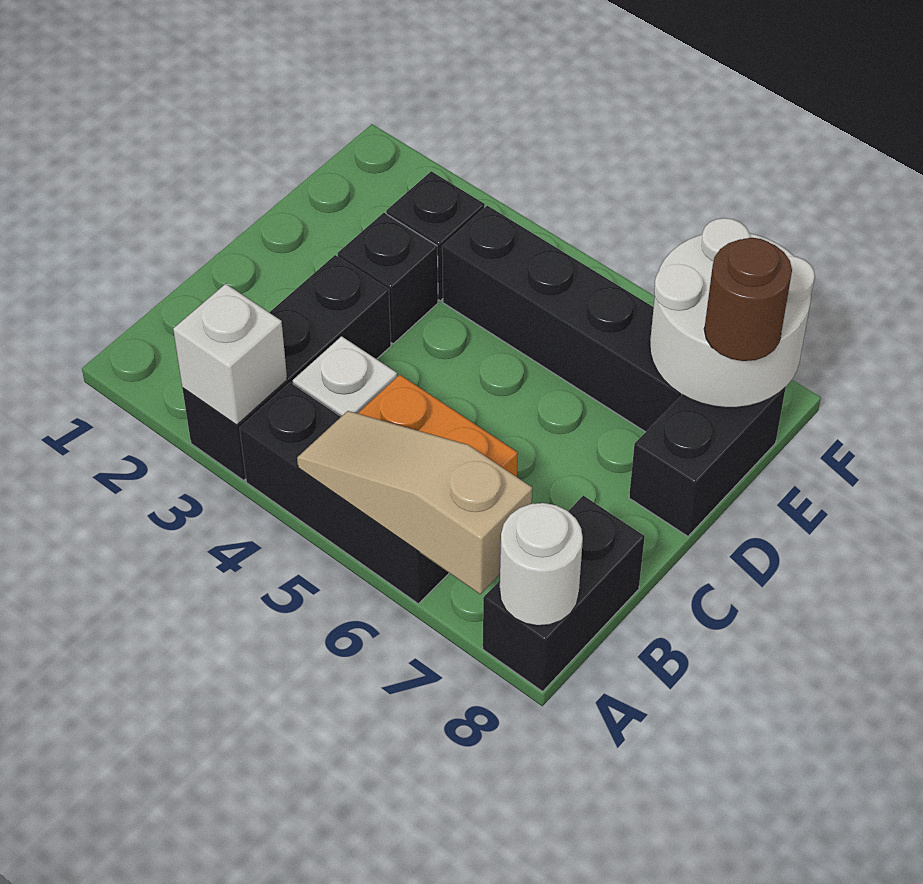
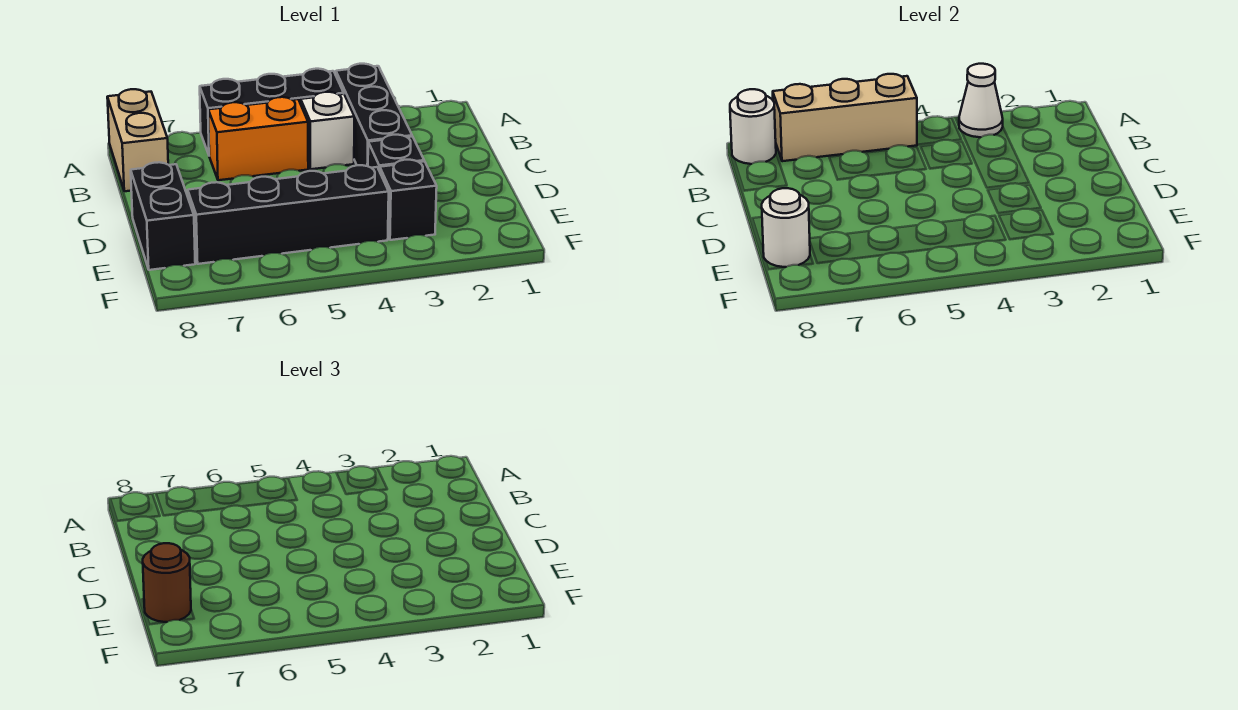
white 1x1 brick [173,284,287,425] -> white 1x1 cone [959,64,1003,137]
tan 1x3 slope [297,411,532,594] -> tan 1x3 brick [773,74,917,161]
black 1x2 brick [483,496,645,691] -> tan 1x2 brick [107,89,168,191]
white 2x2 round brick [650,218,815,408] -> white 1x1 round brick [762,188,810,267]

